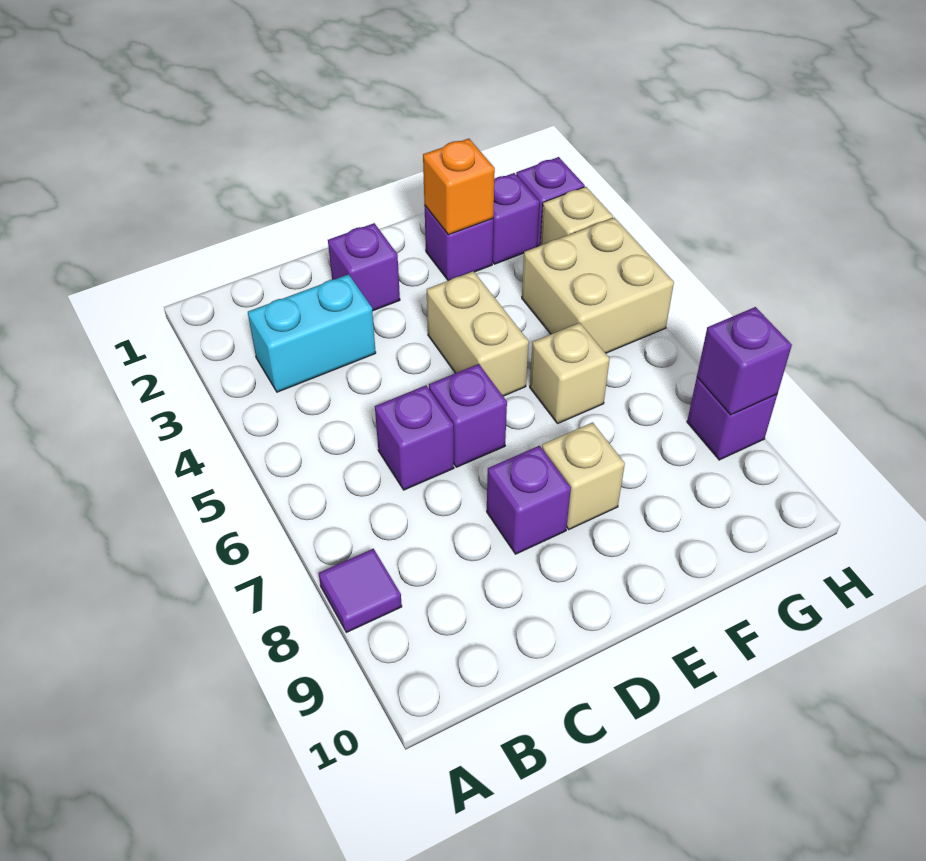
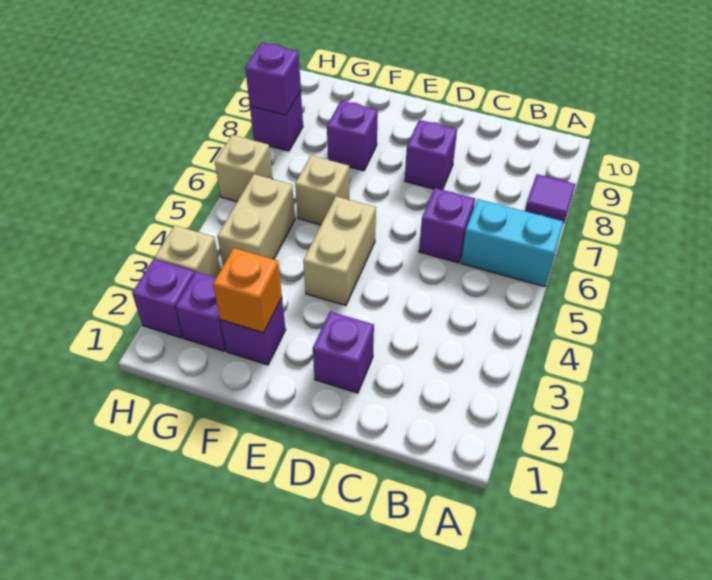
cyan 1x2 brick [248,274,376,392] -> cyan 1x2 brick moved to [461,199,563,287]
purple 1x1 brick [429,364,507,467] -> purple 1x1 brick moved to [327,101,378,171]
tan 1x1 brick [542,423,625,529] -> tan 1x1 brick moved to [215,135,273,202]
tan 2x2 brick [522,218,674,353] -> tan 1x2 brick [217,174,295,265]

